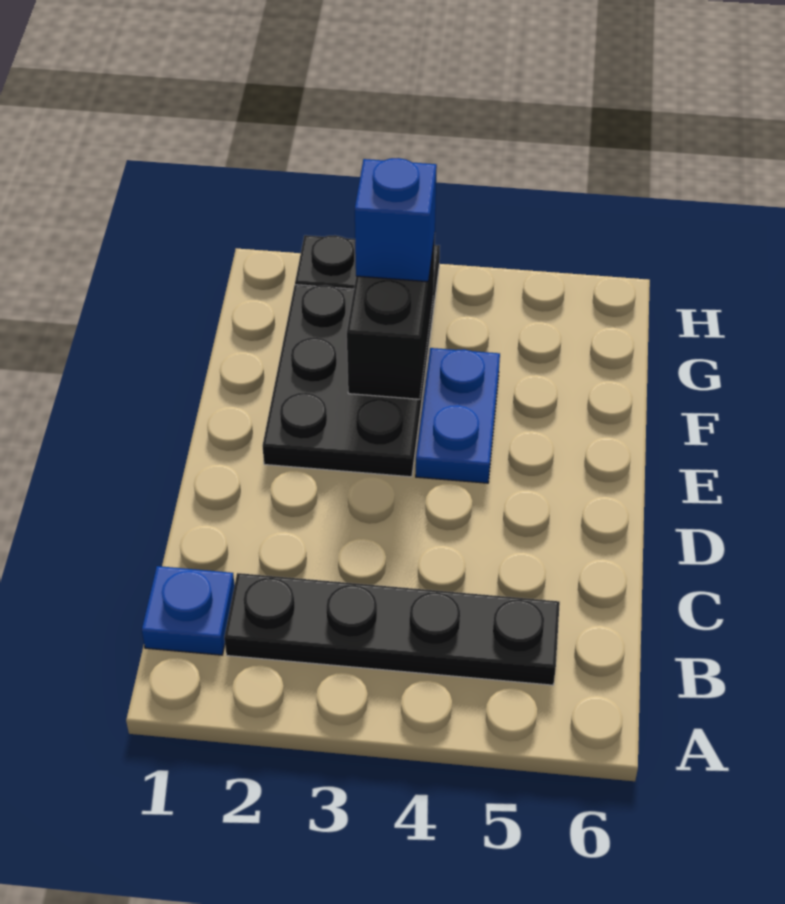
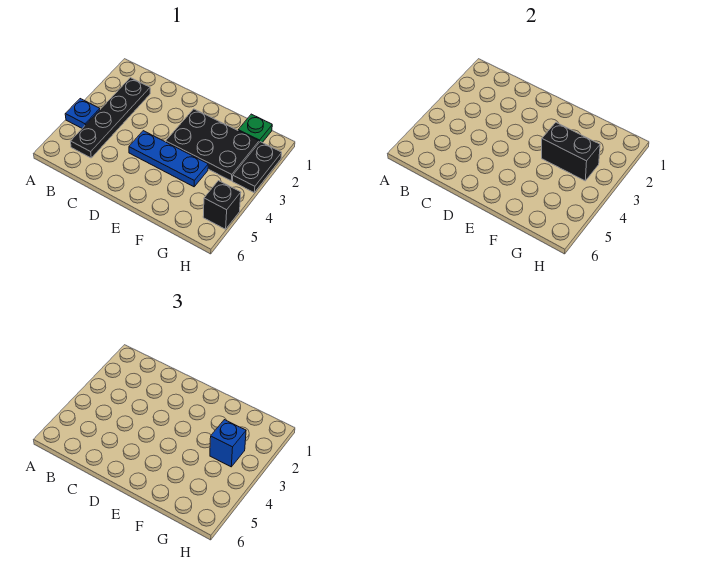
blue 1x1 plate [142,566,235,655] -> blue 1x1 plate moved to [65,99,100,128]
blue 1x2 plate [416,348,500,483] -> blue 1x3 plate [129,131,208,187]
none -> green 1x1 plate [238,114,272,142]
none -> black 1x1 brick [203,181,241,229]

